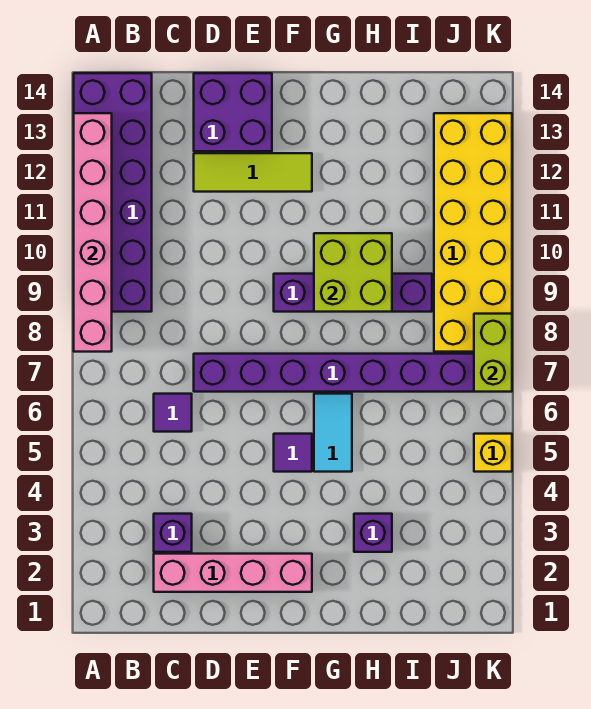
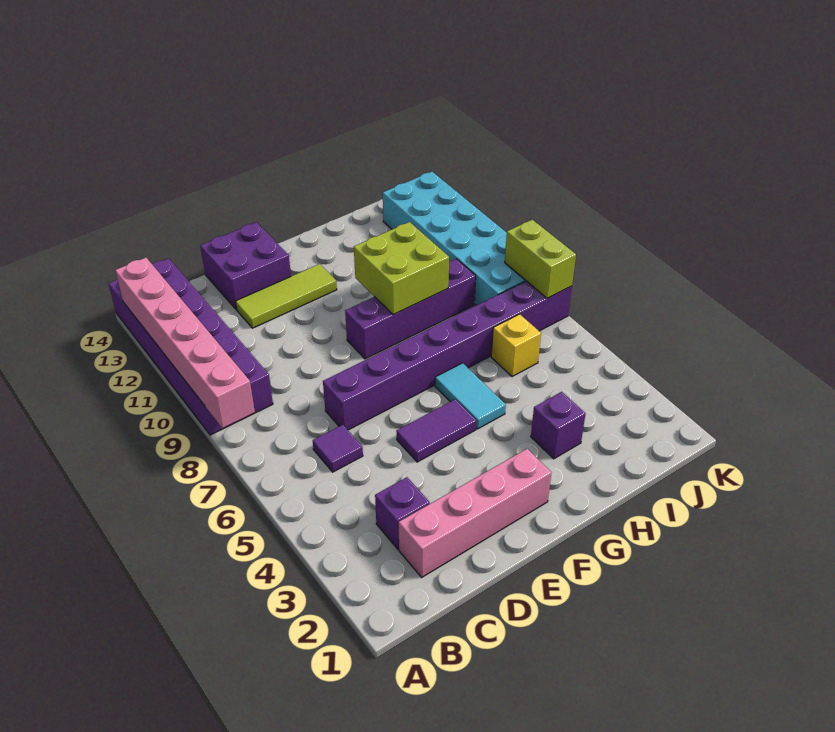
purple 1x1 tile [274,434,312,472] -> purple 1x2 tile [396,399,477,462]
yellow 2x6 brick [434,113,512,352] -> cyan 2x6 brick [383,172,526,305]
yellow 1x1 brick [474,434,512,472] -> yellow 1x1 brick moved to [491,314,541,377]

